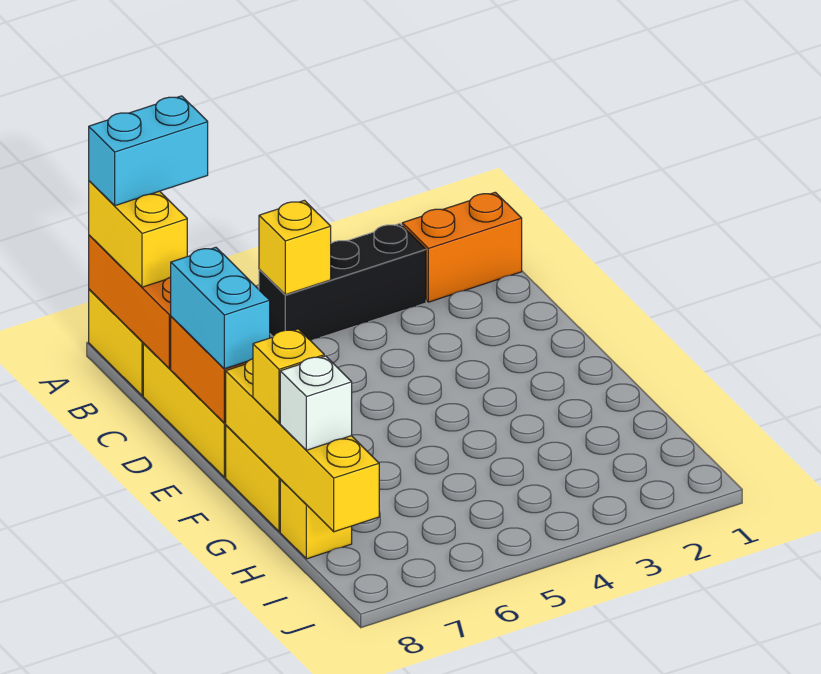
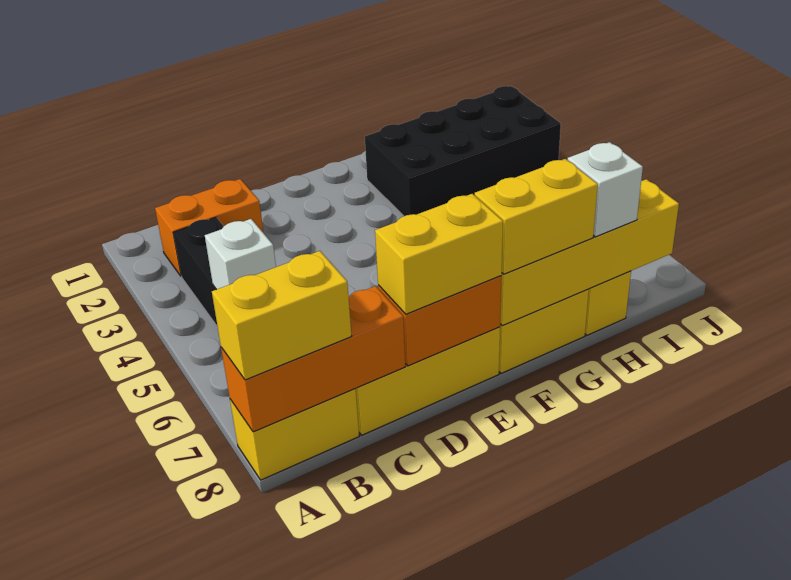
cyan 1x2 brick [89,96,208,206] -> none
orange 1x2 brick [402,192,522,302] -> orange 1x2 brick turned to [155,179,263,276]
yellow 1x1 brick [259,200,331,295] -> white 1x1 brick [205,219,276,289]
cyan 1x2 brick [171,247,270,369] -> yellow 1x2 brick [375,194,503,314]
none -> black 2x4 brick [365,86,561,216]
yellow 1x1 brick [253,329,324,423] -> yellow 1x2 brick [475,159,598,274]

